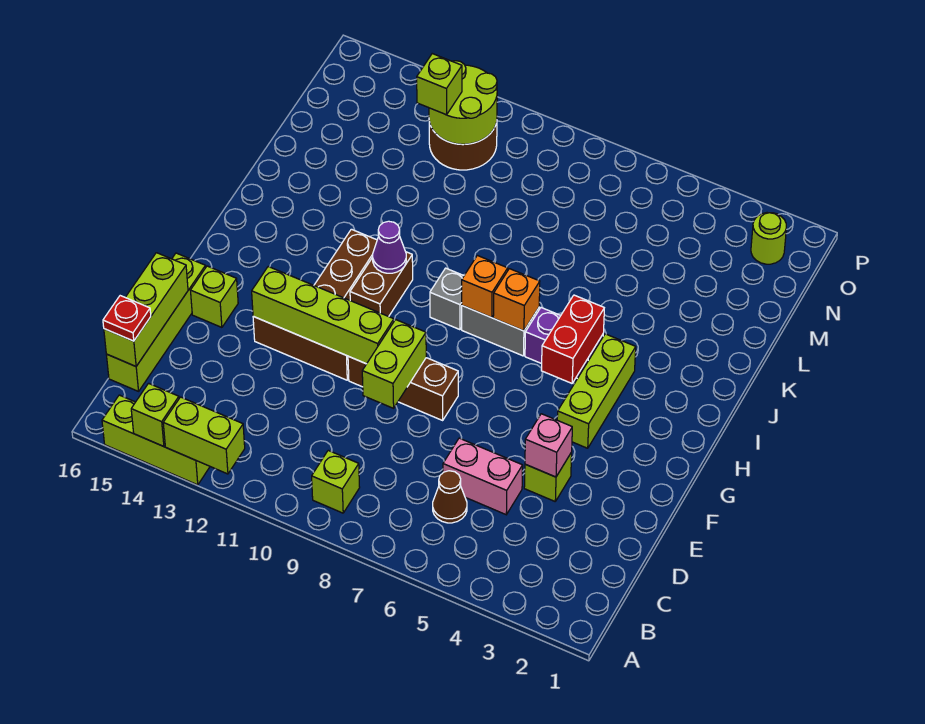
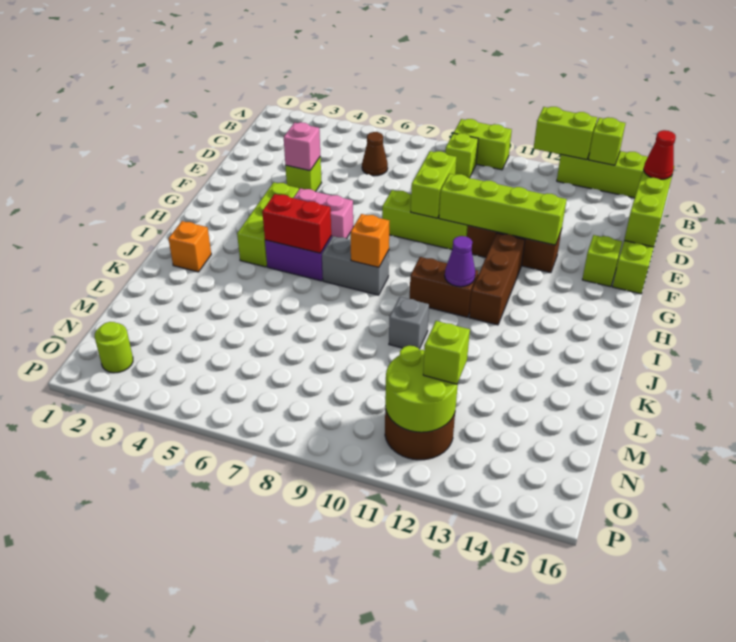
none -> lime 1x2 brick [454,119,512,170]
red 1x1 plate [103,296,151,341] -> red 1x1 cone [644,130,676,179]
pink 1x2 brick [443,438,523,515] -> pink 1x2 brick moved to [294,188,353,239]
brown 1x3 brick [348,356,458,420] -> lime 1x3 brick [382,190,468,250]
red 1x2 brick [541,295,604,383] -> red 1x2 brick turned to [262,194,331,253]
brown 1x2 brick [350,252,413,317] -> brown 1x2 brick turned to [410,257,479,317]
orange 1x1 brick [493,269,540,331] -> orange 1x1 brick moved to [168,221,211,272]
grey 1x1 brick [430,268,464,330] -> grey 1x1 brick moved to [389,297,429,349]

